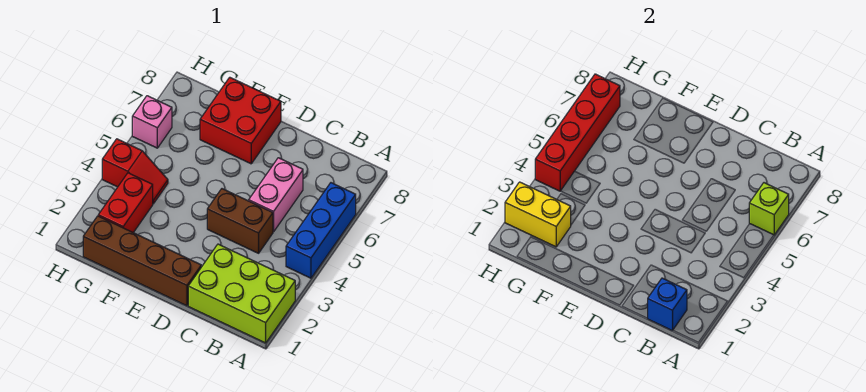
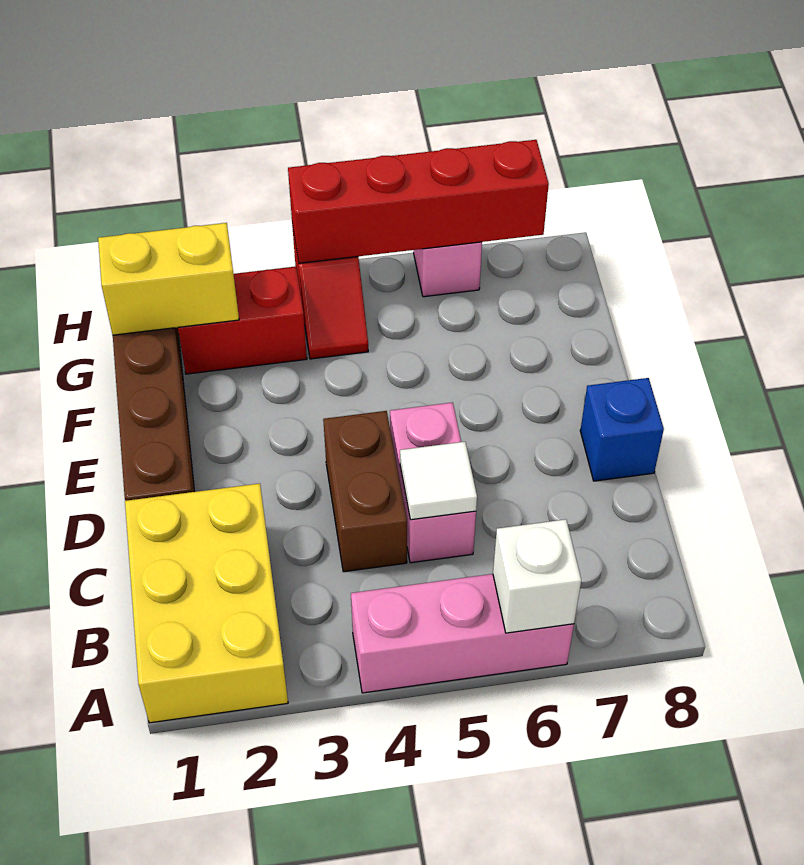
lime 2x3 brick [188,244,295,343] -> yellow 2x3 brick [125,483,288,723]
blue 1x3 brick [286,183,356,278] -> pink 1x3 brick [351,574,574,693]
lime 1x1 brick [749,183,789,235] -> white 1x1 brick [493,519,581,633]
blue 1x1 brick [647,278,687,331] -> blue 1x1 brick moved to [580,378,664,481]
pink 1x2 brick [249,158,303,232] -> pink 1x2 brick turned to [390,402,476,563]
none -> white 1x1 tile [400,442,477,520]
red 2x2 brick [200,77,281,164] -> none
yellow 1x2 brick [505,182,571,247] -> yellow 1x2 brick turned to [98,223,239,335]

